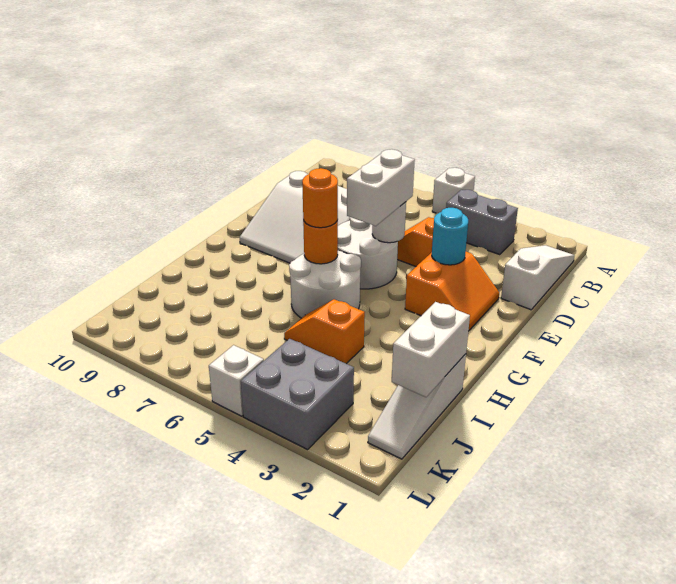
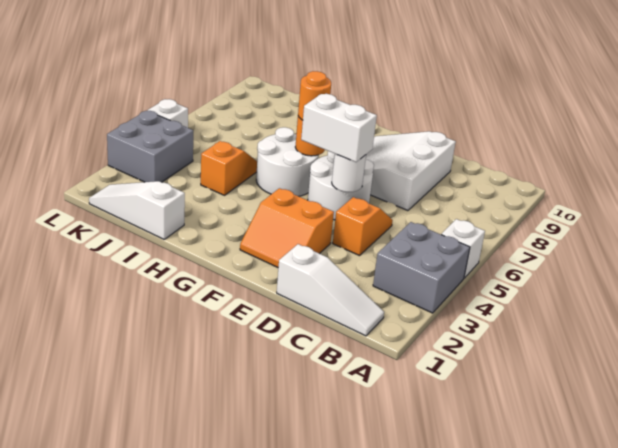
grey 1x2 brick [446,190,518,255] -> grey 2x2 brick [373,222,470,313]
cyan 1x1 round brick [432,208,468,265] -> none
white 1x2 brick [392,302,470,397] -> none

